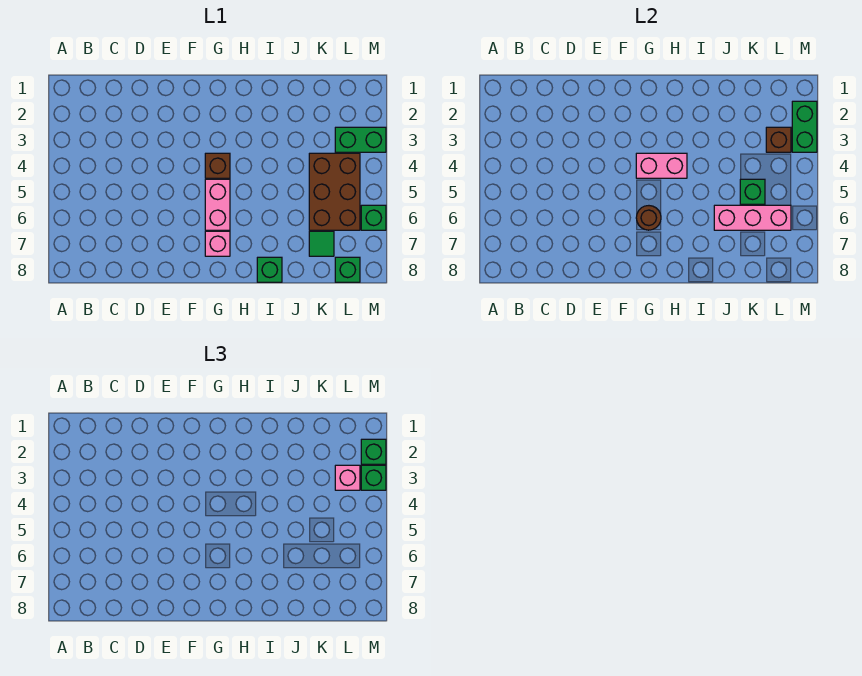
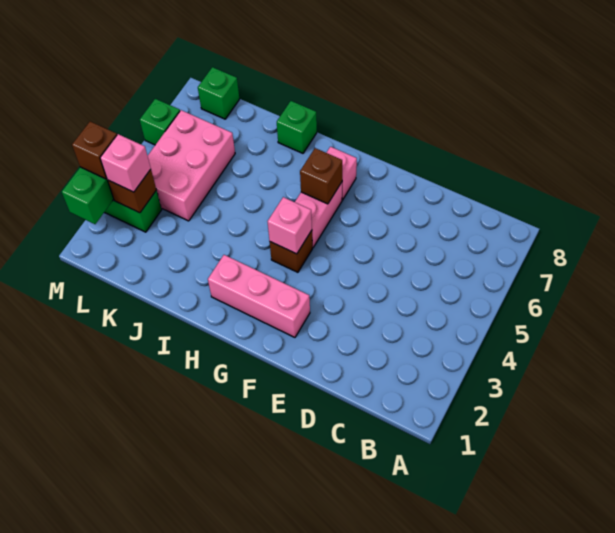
pink 1x2 brick [636,153,687,178] -> pink 1x1 brick [268,197,312,254]
brown 1x1 round brick [636,206,661,230] -> brown 1x1 brick [300,148,342,204]
pink 1x3 brick [714,205,791,230] -> pink 1x3 brick moved to [208,255,310,337]
brown 2x3 brick [309,153,360,230] -> pink 2x3 brick [148,110,235,221]
green 1x1 brick [740,179,765,204] -> none
green 1x1 tile [309,231,334,256] -> none
green 1x1 brick [361,439,386,464] -> none
green 1x1 brick [361,465,386,490] -> brown 1x1 brick [72,121,117,179]

